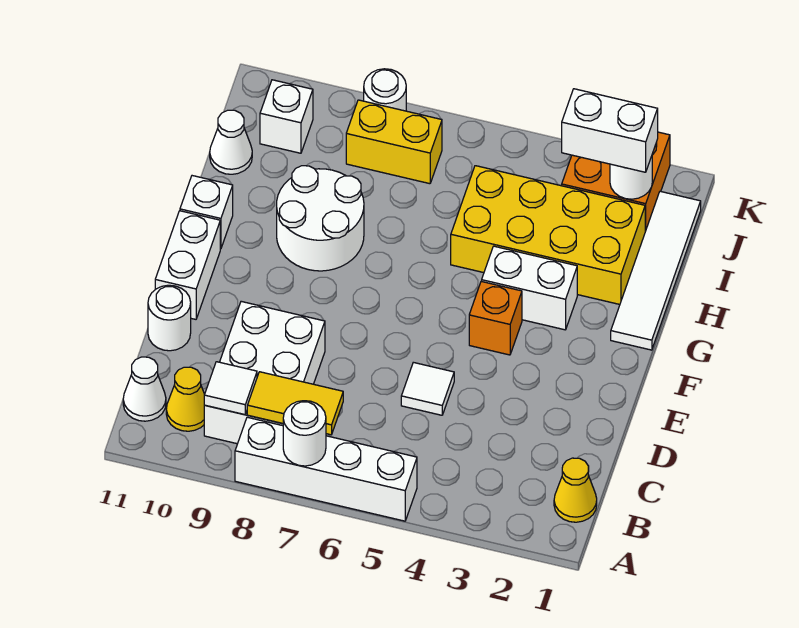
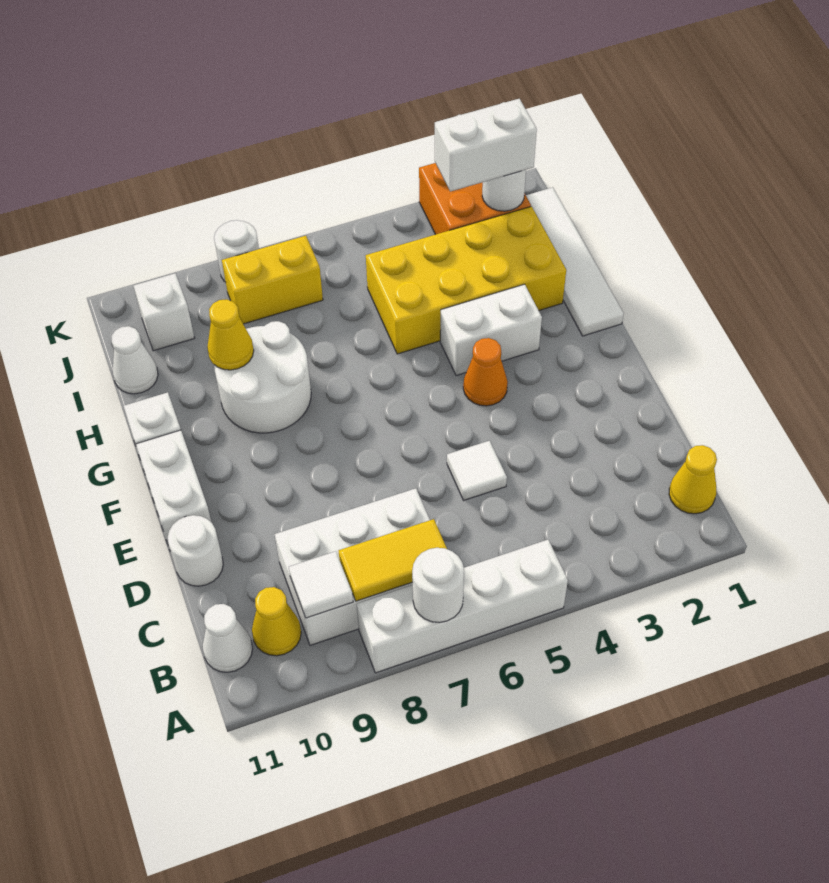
white 2x3 brick [204,301,325,444] -> white 2x3 brick turned to [275,488,430,645]
orange 1x1 brick [469,281,522,355] -> orange 1x1 cone [463,338,508,406]
none -> yellow 1x1 cone [207,299,254,370]

